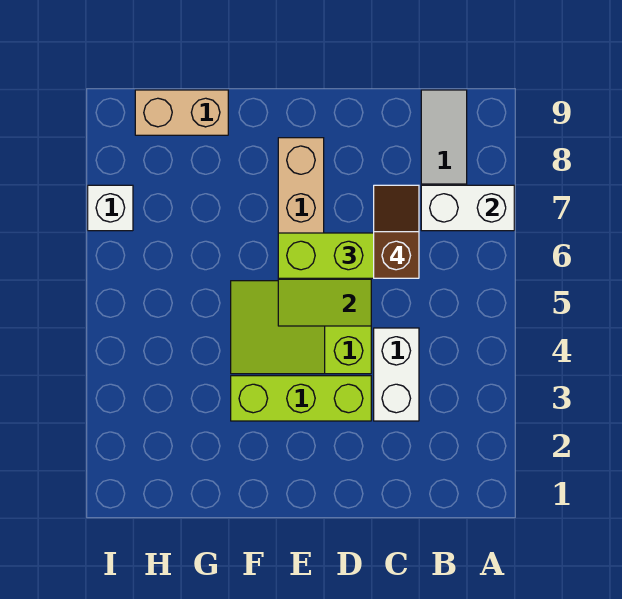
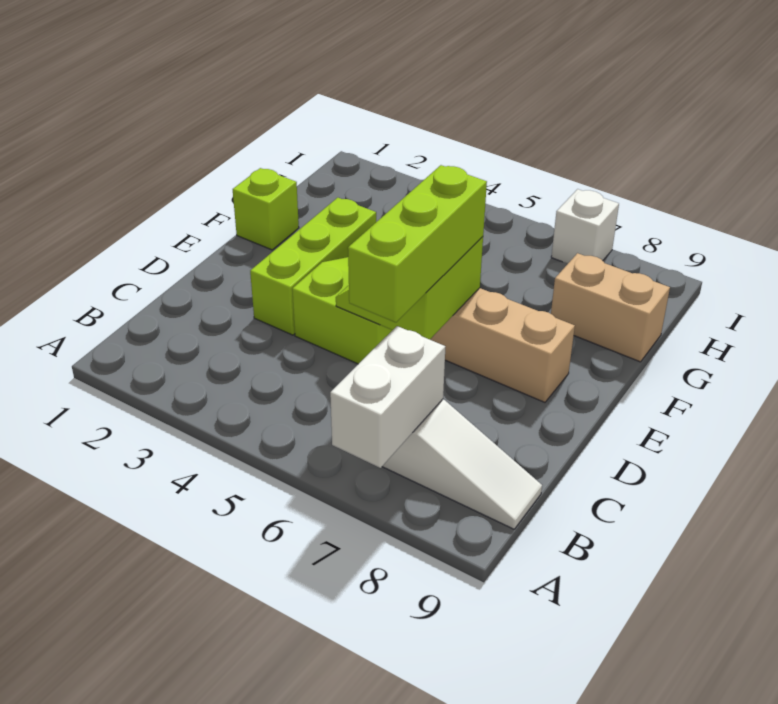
white 1x2 brick [374,328,419,421] -> none
brown 1x2 slope [374,185,419,278] -> none
none -> lime 1x1 brick [233,168,299,250]
tan 1x2 brick [135,90,228,135] -> tan 1x2 brick turned to [551,253,670,362]

